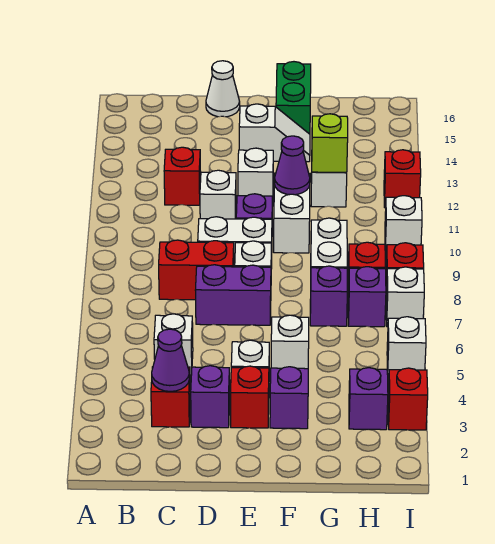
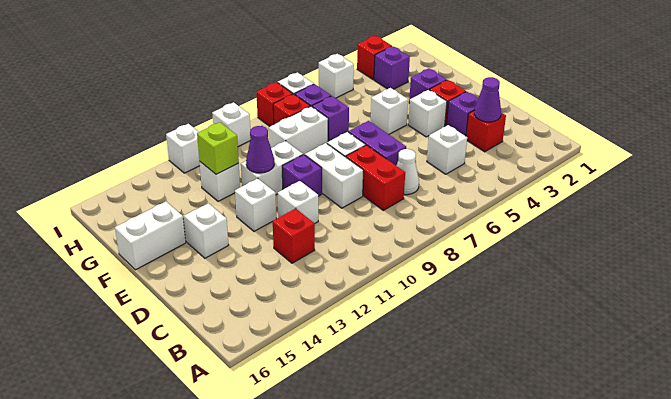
white 1x1 cone [206,61,240,117] -> white 1x1 cone moved to [397,149,419,195]
green 1x2 brick [276,62,311,134] -> white 1x2 brick [115,201,186,270]
red 1x1 brick [384,150,421,208] -> white 1x1 brick [166,124,200,173]

